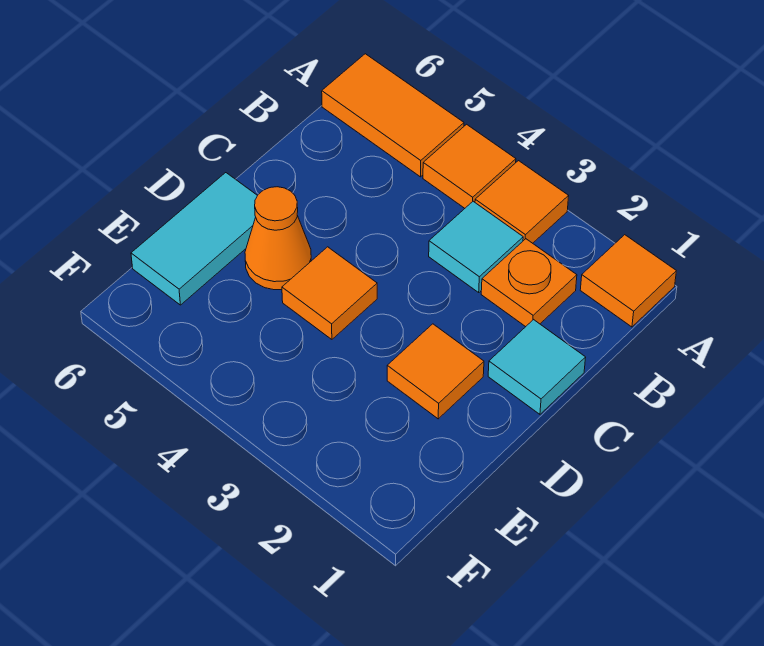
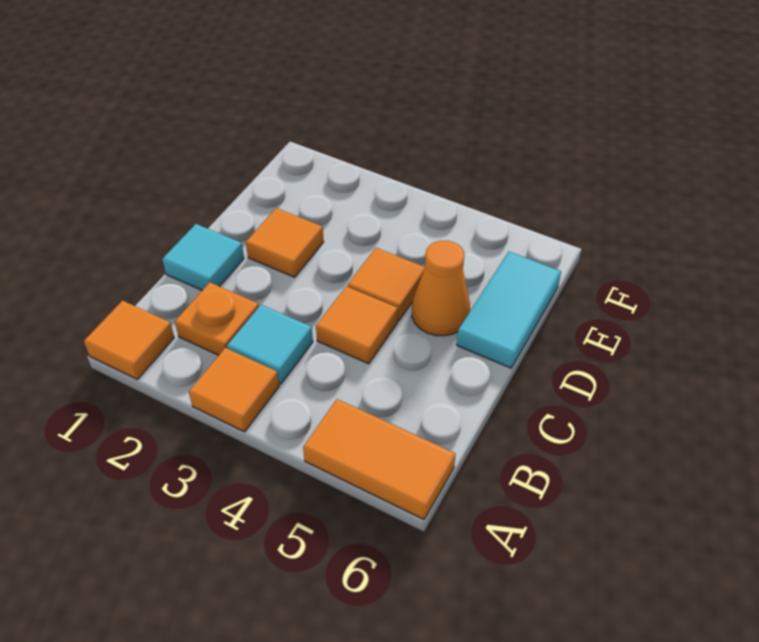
orange 1x1 tile [423,124,516,208] -> orange 1x1 tile moved to [316,286,398,364]

